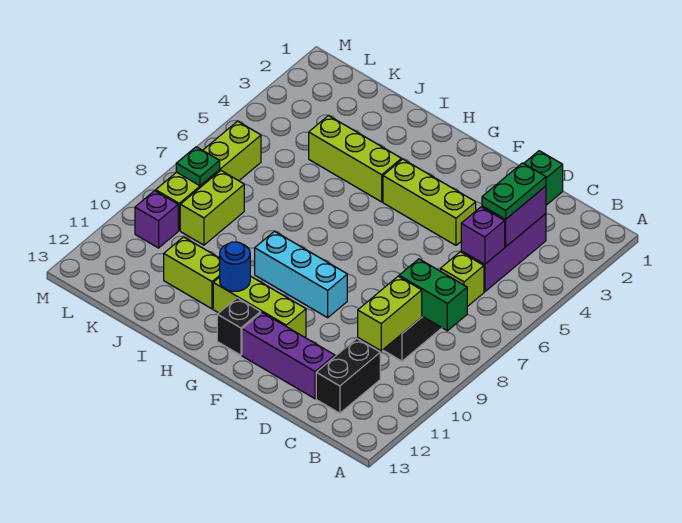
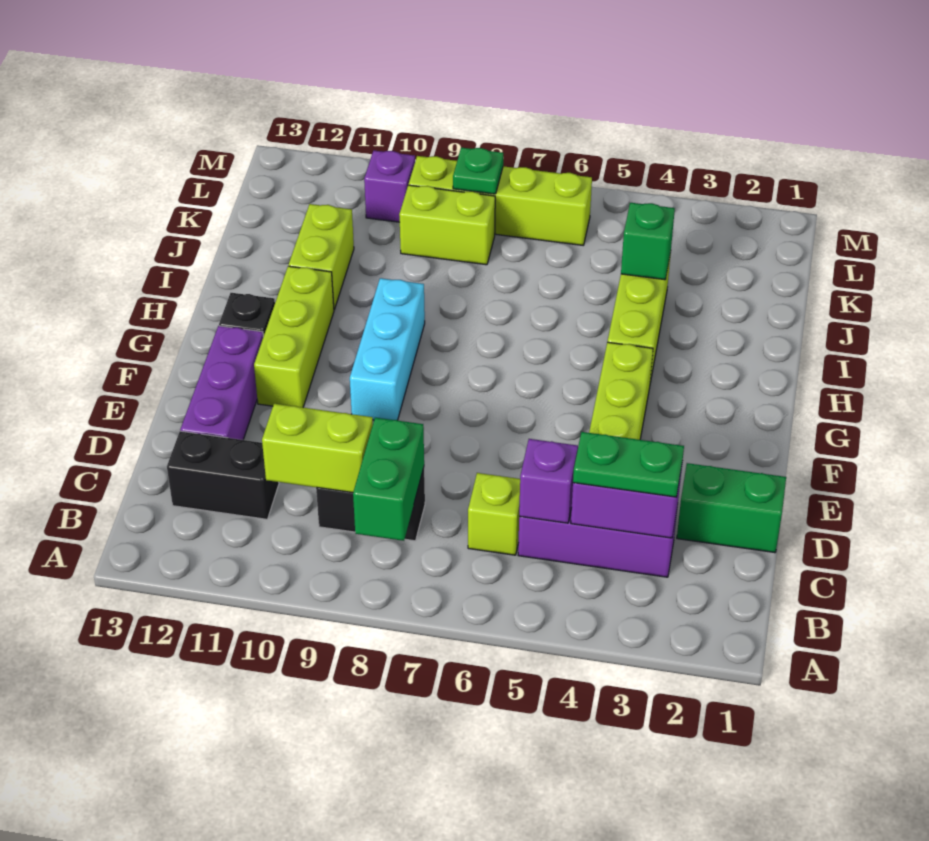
blue 1x1 round brick [220,242,250,291] -> none
none -> green 1x1 brick [621,203,675,280]

